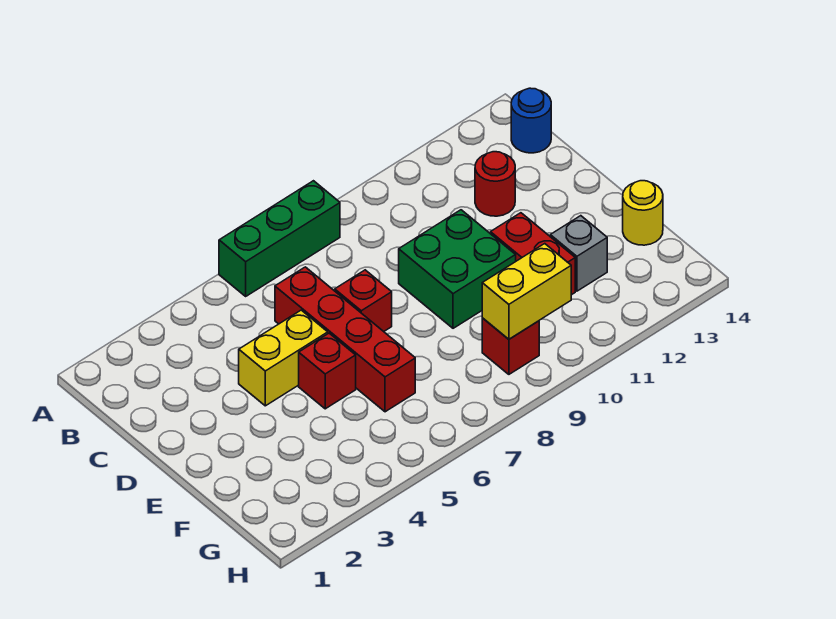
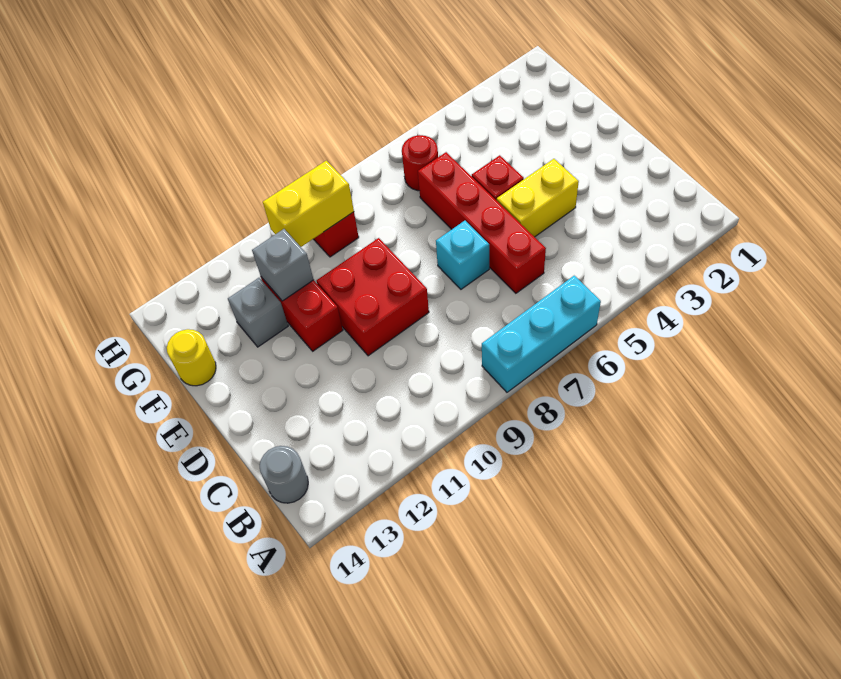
green 1x3 brick [219,181,340,296] -> cyan 1x3 brick [482,276,601,392]
blue 1x1 round brick [511,88,551,153] -> grey 1x1 round brick [260,446,308,503]
red 1x1 round brick [475,152,515,216] -> red 1x1 round brick moved to [402,135,438,191]
red 1x1 brick [335,270,392,331] -> cyan 1x1 brick [436,221,489,289]
green 2x2 brick [399,210,516,328] -> red 2x2 brick [317,238,429,356]
none -> grey 1x1 brick [252,229,314,301]

